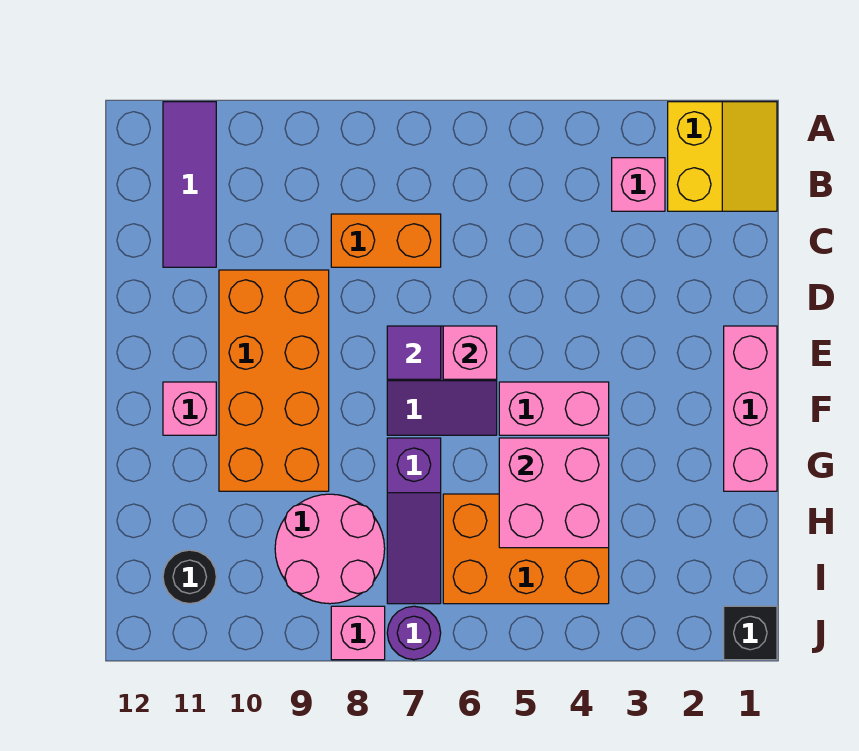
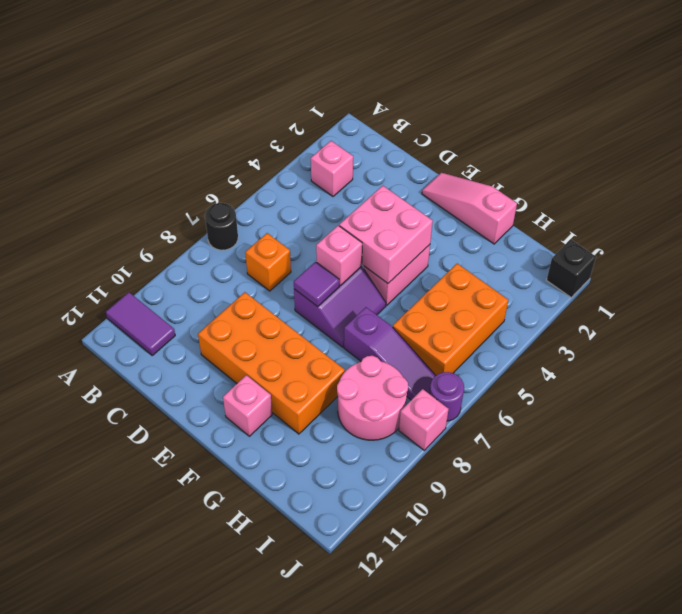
yellow 2x2 slope [668,102,777,211] -> none
purple 1x3 tile [163,102,216,267] -> purple 1x2 tile [106,292,175,355]
orange 1x2 brick [331,214,441,267] -> orange 1x1 brick [245,233,291,291]
pink 1x3 brick [724,326,777,491] -> pink 1x3 slope [422,173,517,244]
pink 2x2 brick [499,438,609,548] -> pink 2x2 brick moved to [339,186,433,283]
black 1x1 round brick [163,550,216,604] -> black 1x1 round brick moved to [205,203,238,250]

